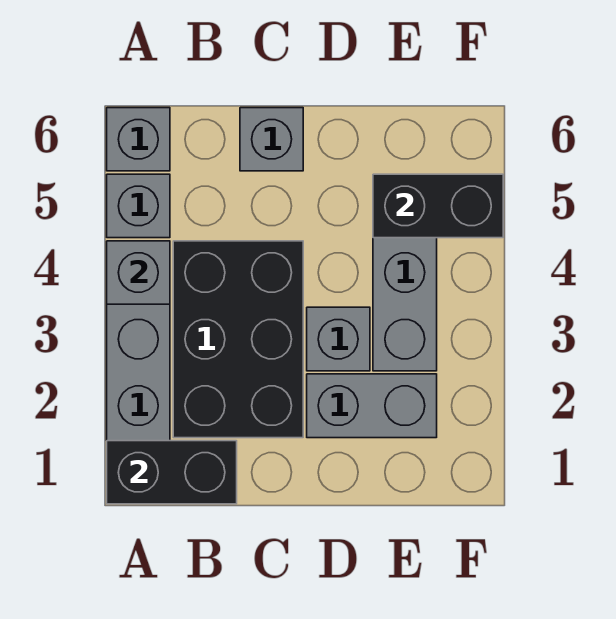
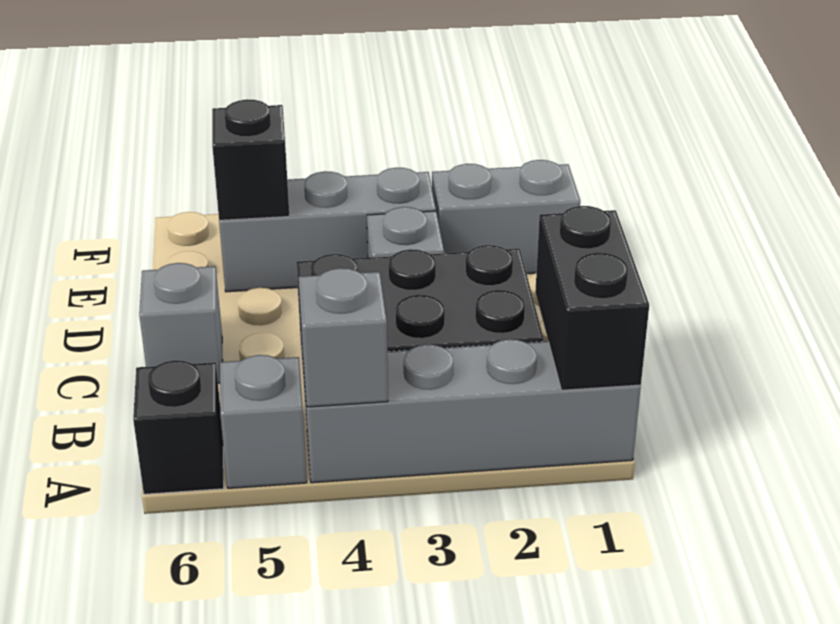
grey 1x1 brick [107,108,170,171] -> black 1x1 brick [133,360,224,494]
grey 1x2 brick [307,374,437,438] -> grey 1x2 brick turned to [432,160,580,274]
black 1x2 brick [373,174,503,238] -> black 1x1 brick [212,99,289,220]

